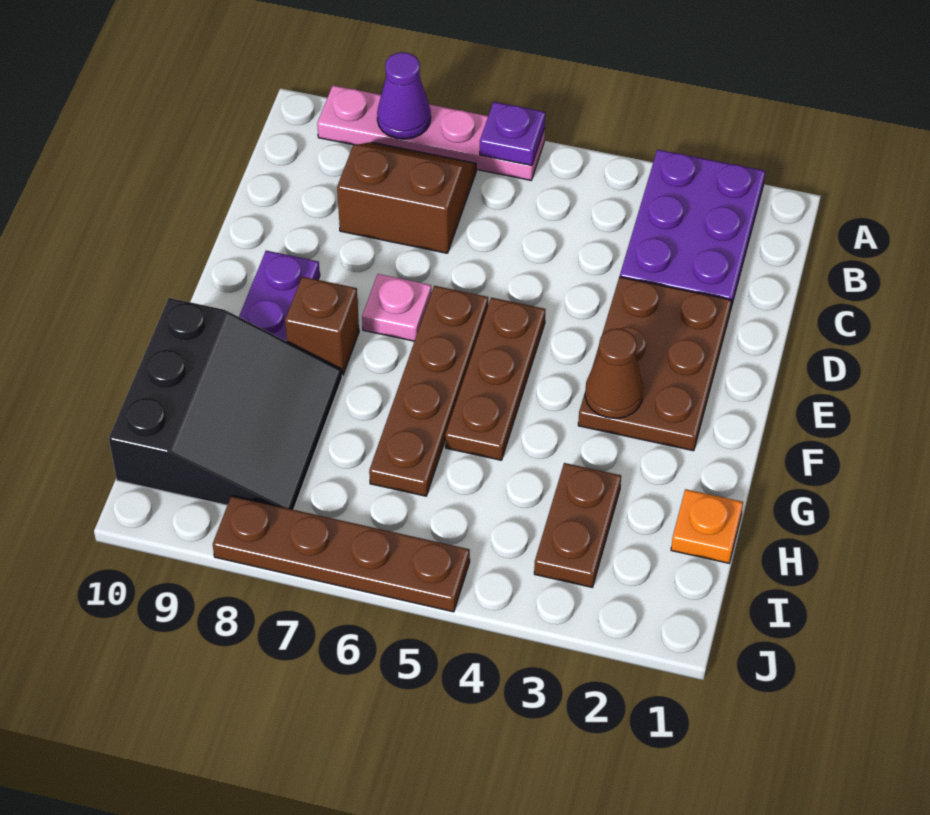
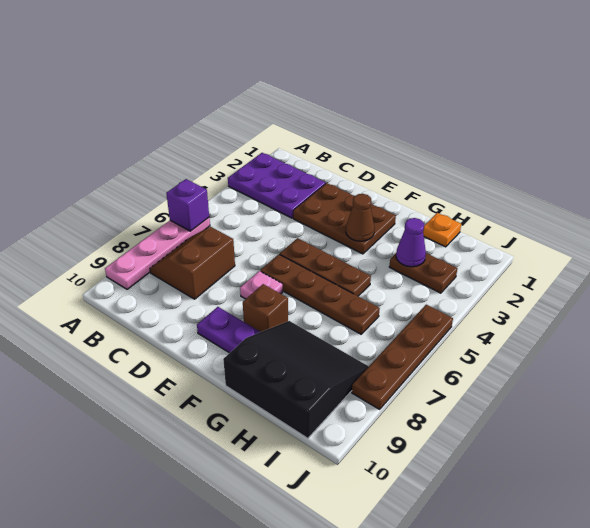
purple 1x1 plate [480,102,545,165] -> purple 1x1 brick [166,179,209,231]
purple 1x1 cone [377,52,431,139] -> purple 1x1 cone moved to [396,218,426,267]

